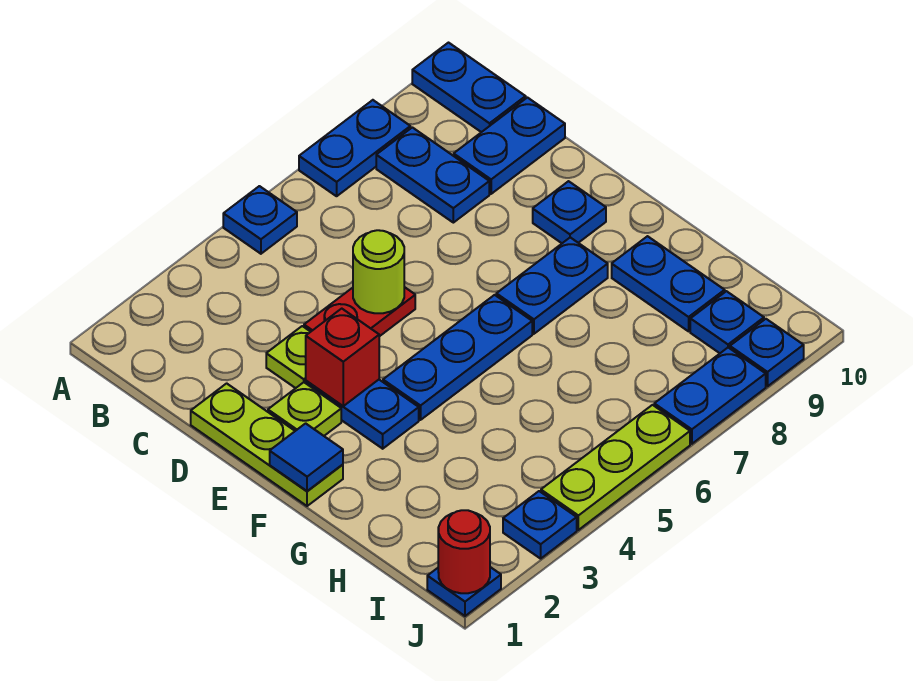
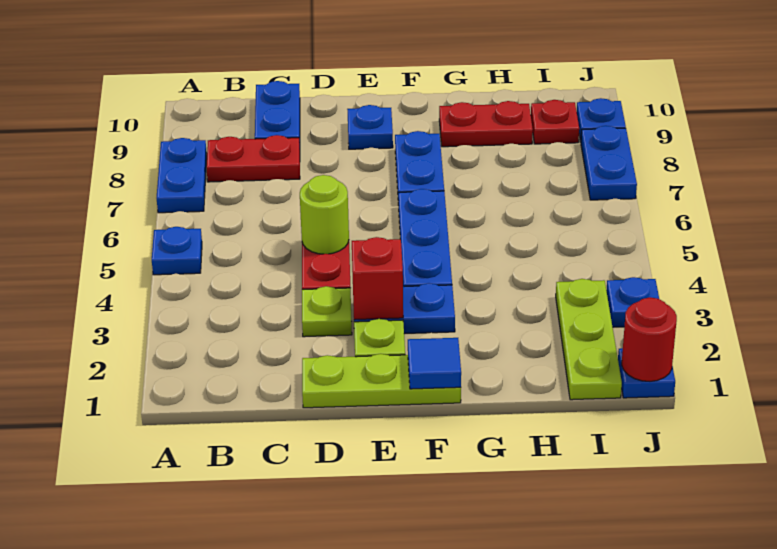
blue 1x2 plate [412,43,526,132] -> none
blue 1x2 plate [376,127,489,223] -> red 1x2 plate [206,135,300,182]
blue 1x2 plate [612,236,725,331] -> red 1x2 plate [439,101,533,147]
blue 1x1 plate [690,291,764,353] -> red 1x1 plate [531,100,579,144]
lime 1x3 plate [541,405,690,530] -> lime 1x3 plate moved to [556,279,622,400]

